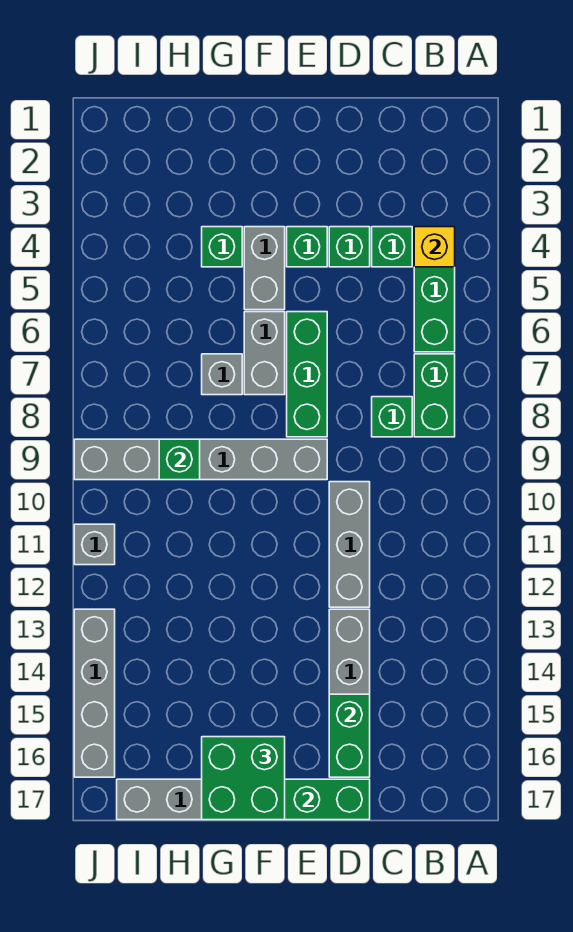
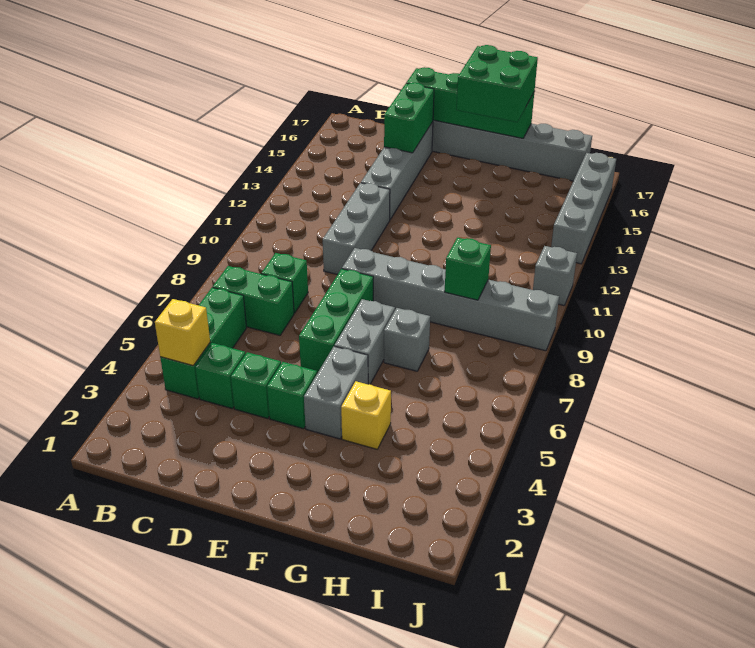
green 1x2 brick [414,354,455,437] -> green 1x2 brick turned to [213,266,294,335]
green 1x1 brick [202,227,242,267] -> yellow 1x1 brick [341,381,391,449]

